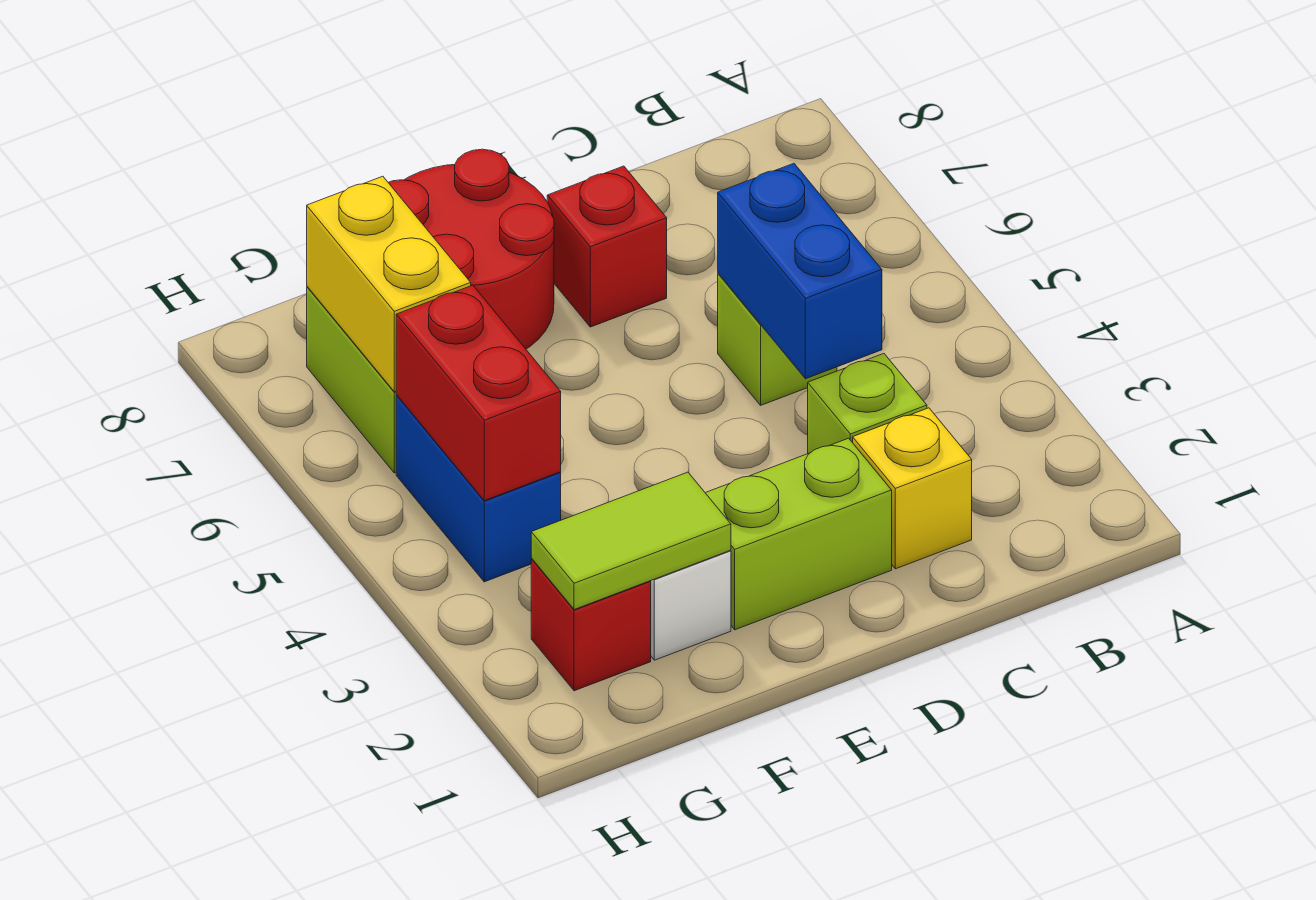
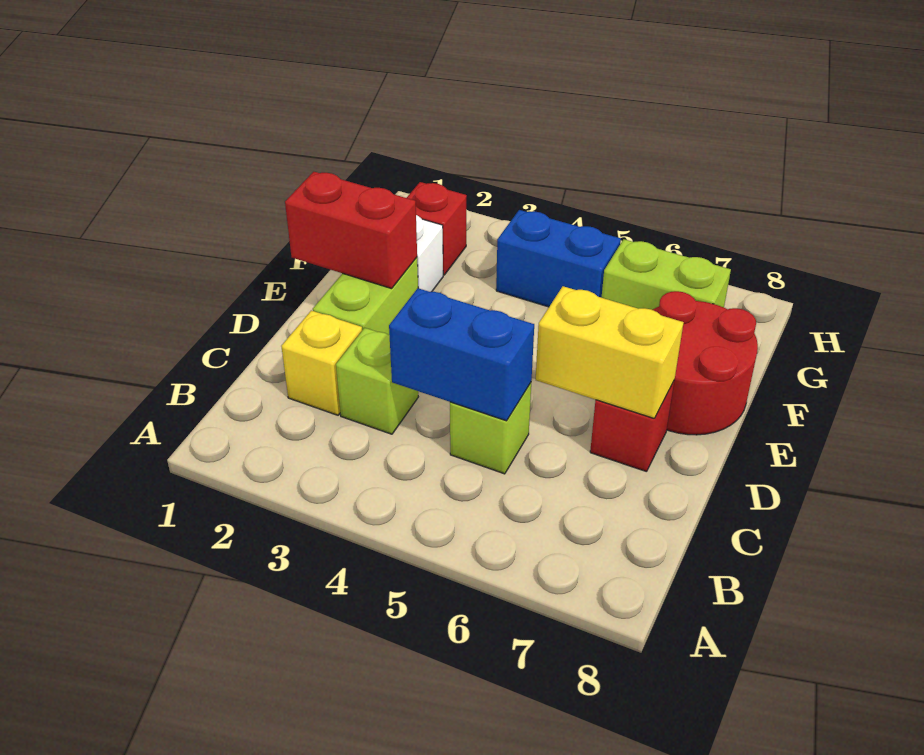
lime 1x2 tile [531,472,731,610] -> none
red 1x2 brick [396,285,561,501] -> red 1x2 brick moved to [285,172,417,289]
yellow 1x2 brick [307,176,471,392] -> yellow 1x2 brick moved to [536,286,684,418]

